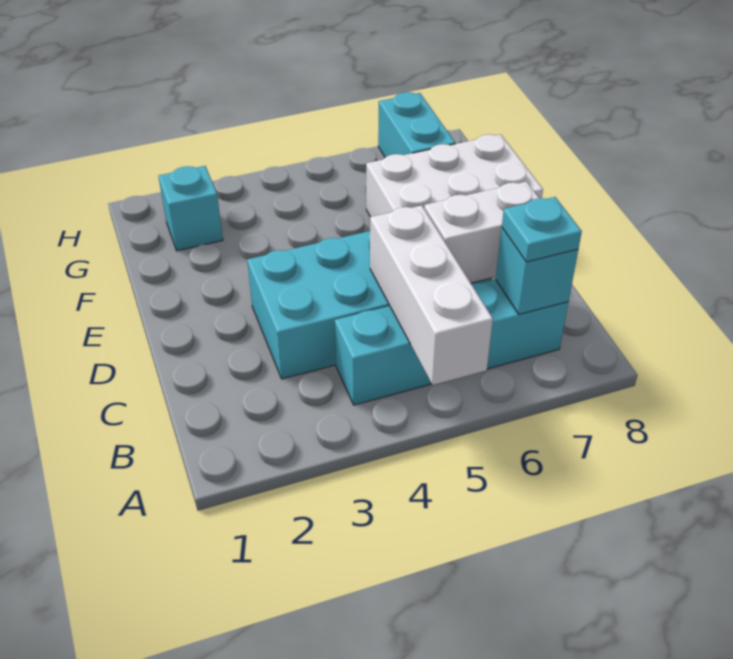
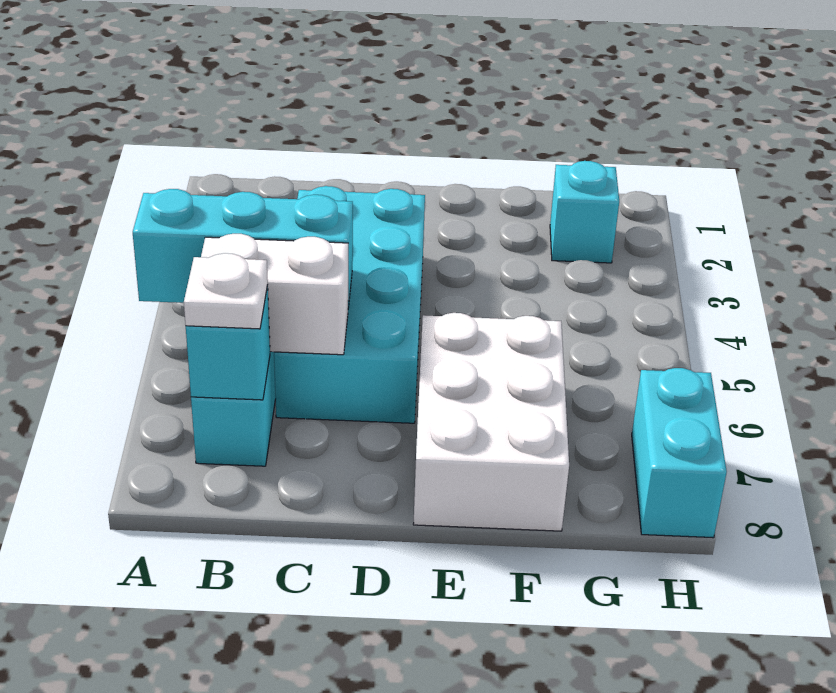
white 1x3 brick [370,205,493,385] -> cyan 1x3 brick [133,189,353,308]
cyan 1x1 plate [502,197,582,262] -> white 1x1 plate [184,253,268,329]
white 1x2 brick [424,182,539,283] -> white 1x2 brick turned to [201,234,348,355]
cyan 1x2 brick [378,92,455,157] -> cyan 1x2 brick turned to [632,368,727,538]

